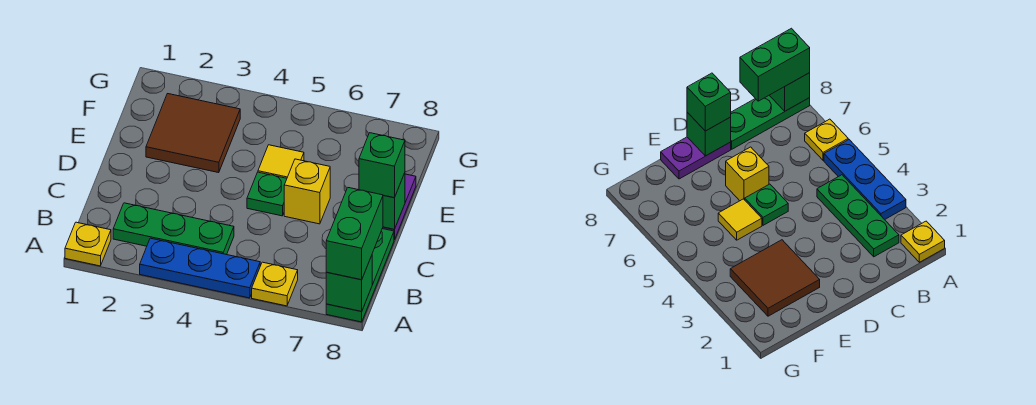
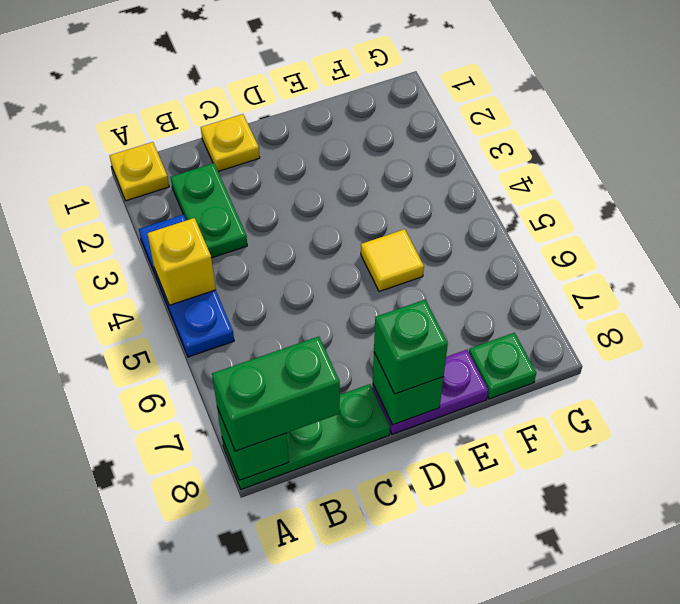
yellow 1x1 plate [252,262,298,306] -> yellow 1x1 plate moved to [201,114,260,171]
green 1x3 plate [113,203,234,255] -> green 1x2 plate [171,163,247,258]
green 1x1 plate [247,172,287,216] -> green 1x1 plate moved to [469,333,536,399]
yellow 1x1 brick [284,159,330,224] -> yellow 1x1 brick moved to [147,218,216,305]
brown 2x2 tile [146,94,240,173] -> none

